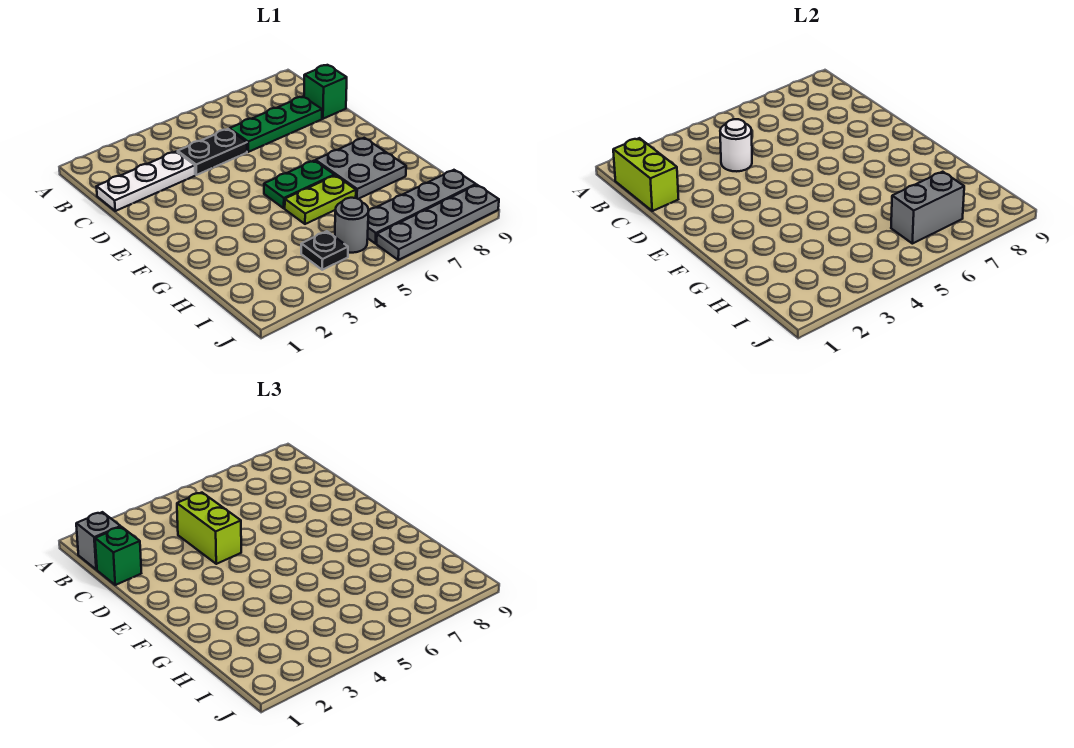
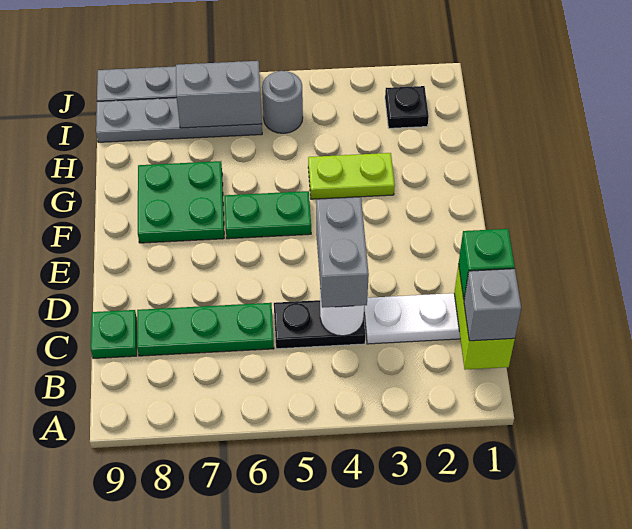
lime 1x2 brick [177,493,241,564] -> grey 1x2 brick [316,197,369,308]
green 1x1 brick [304,65,347,119] -> green 1x1 plate [91,310,137,358]
grey 2x2 plate [316,138,406,199] -> green 2x2 plate [138,161,224,243]
lime 1x2 plate [285,175,356,224] -> lime 1x2 plate moved to [308,153,395,199]
black 1x1 plate [301,231,348,270] -> black 1x1 plate moved to [385,86,429,128]

